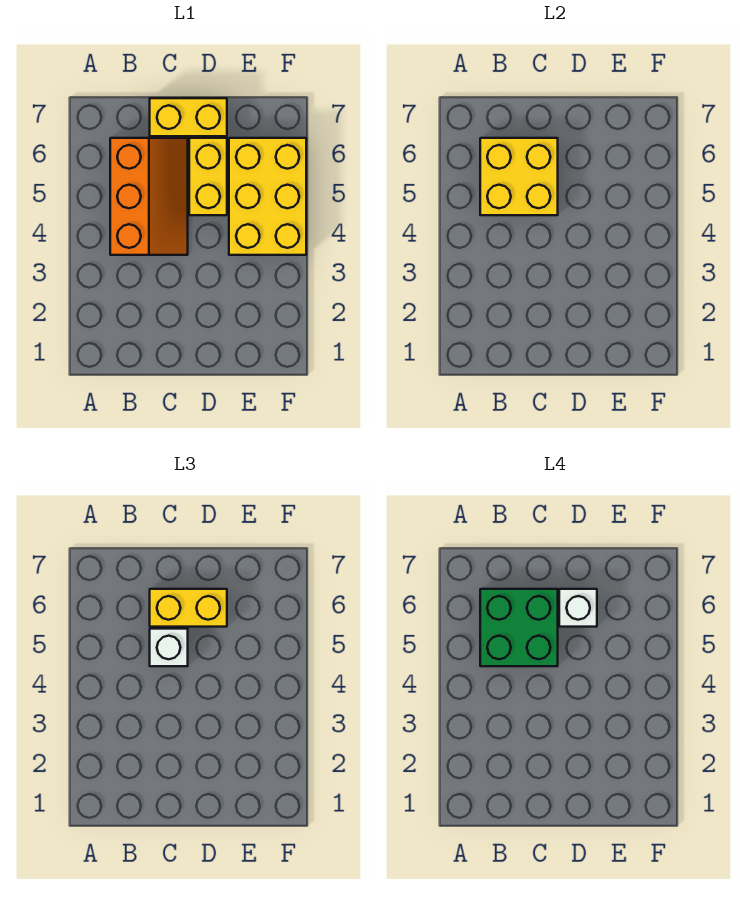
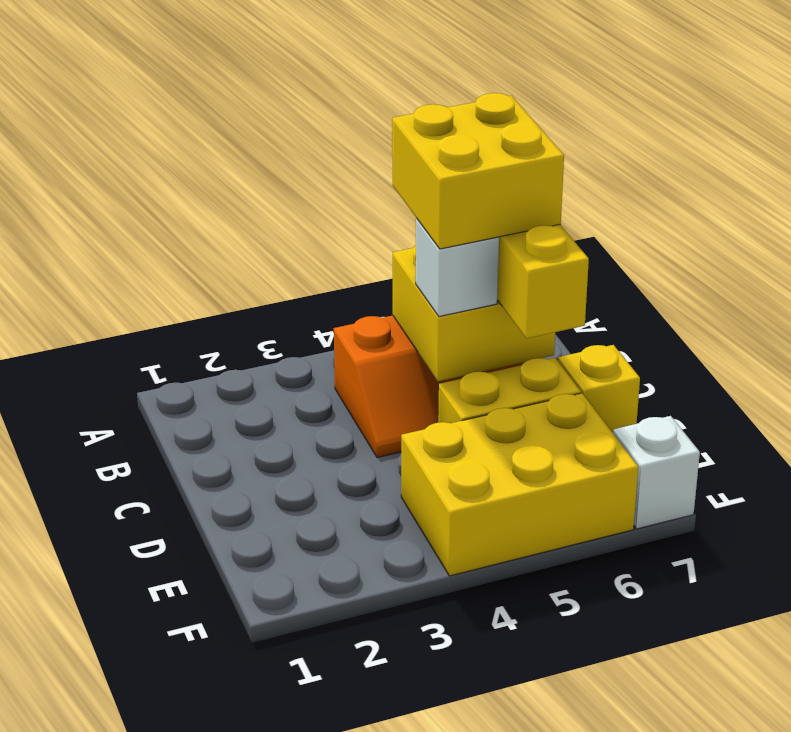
green 2x2 brick [480,589,558,666] -> yellow 2x2 brick [392,93,564,249]
yellow 1x2 brick [150,98,227,136] -> yellow 1x1 brick [558,345,640,433]
white 1x1 brick [559,589,597,627] -> white 1x1 brick moved to [613,416,700,529]

